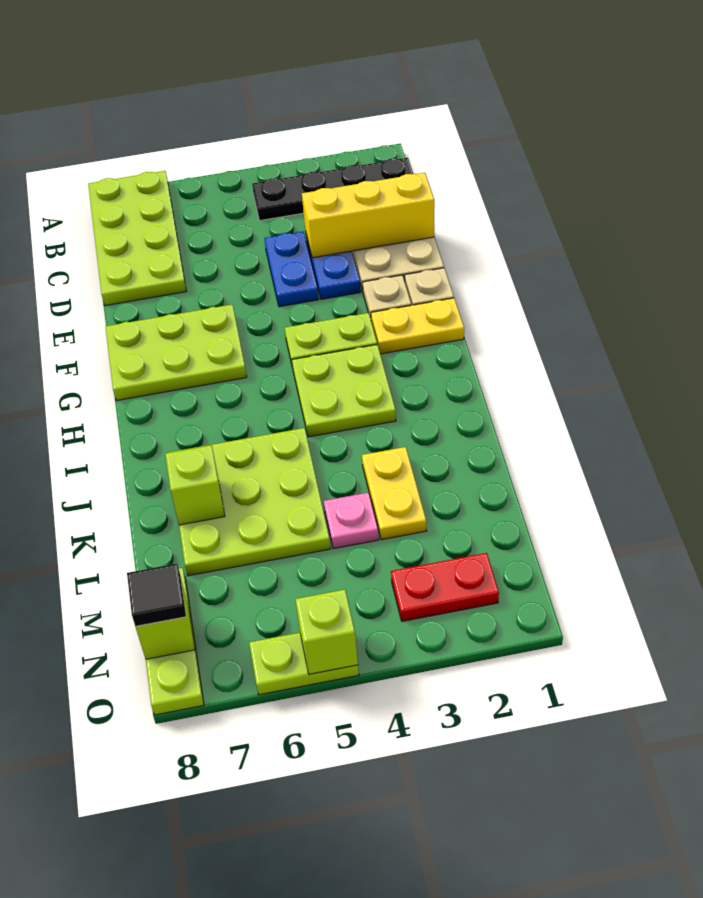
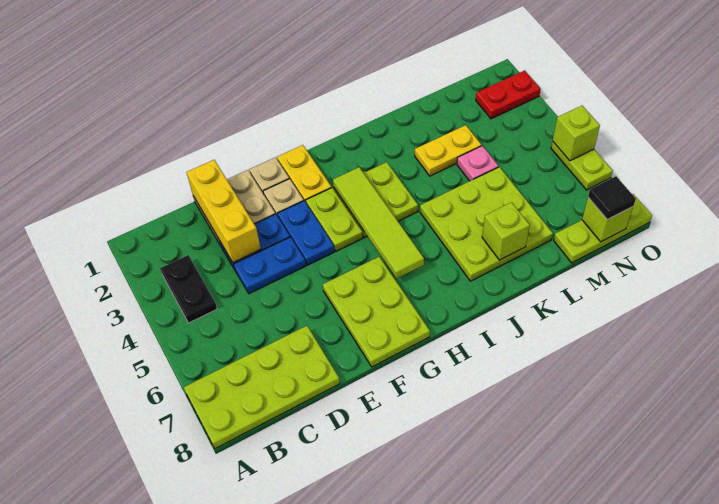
black 1x4 plate [252,158,413,221] -> black 1x2 plate [160,255,217,323]
none -> blue 1x2 plate [278,201,334,265]
none -> lime 1x4 tile [333,167,424,278]
red 1x2 plate [391,553,499,621] -> red 1x2 plate turned to [476,70,541,119]

